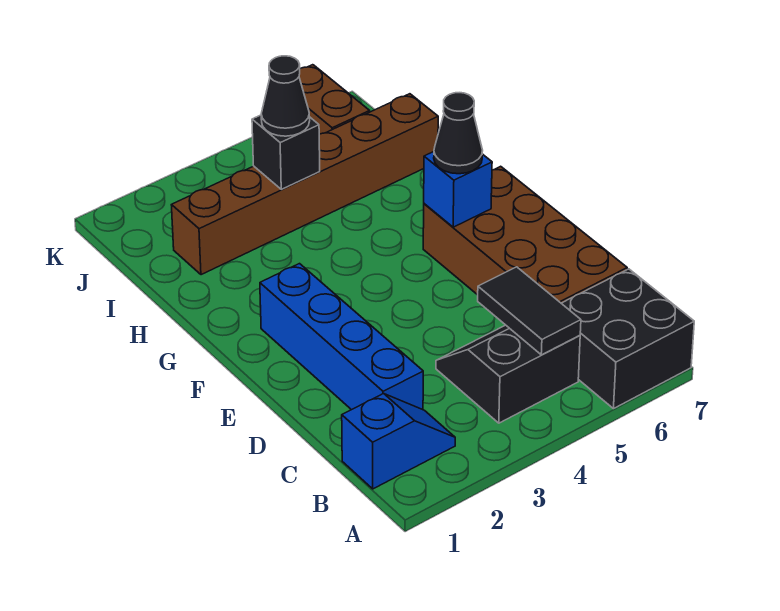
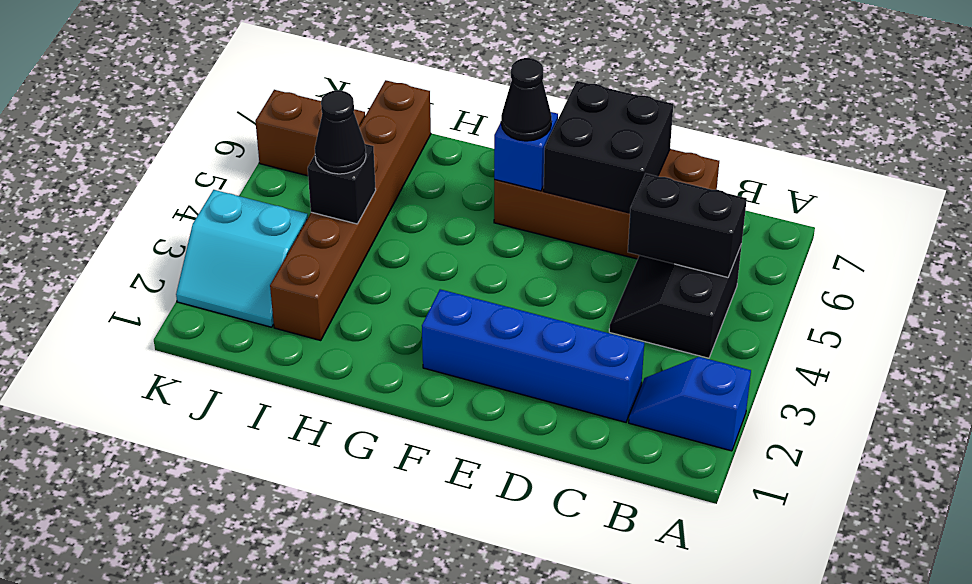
black 2x2 brick [561,269,694,409] -> black 2x2 brick moved to [544,81,673,213]
blue 1x2 slope [342,394,455,489] -> blue 1x2 slope turned to [629,357,751,451]
black 1x2 tile [478,267,581,355] -> black 1x2 brick [628,174,747,277]
none -> cyan 2x2 slope [176,190,308,327]

